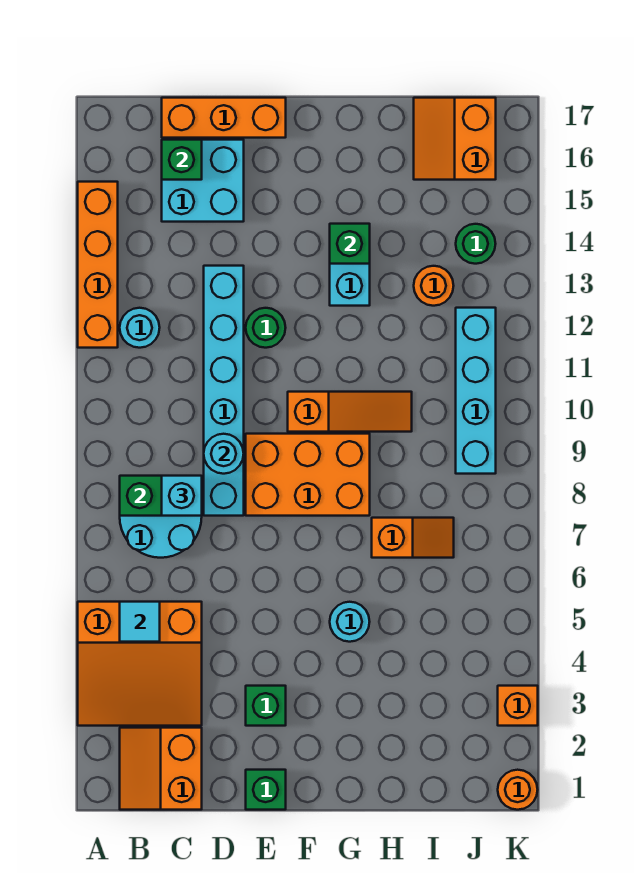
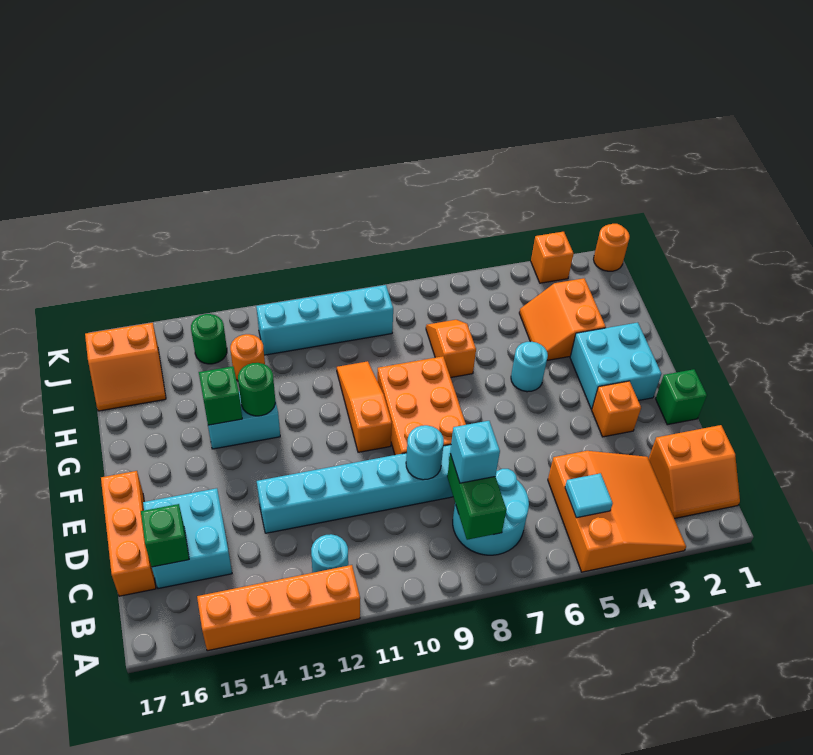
green 1x1 brick [246,686,286,726] -> orange 1x1 brick [592,381,641,437]
green 1x1 round brick [246,308,286,348] -> green 1x1 round brick moved to [238,363,275,416]
none -> cyan 2x2 brick [570,323,662,409]
none -> orange 2x2 slope [519,278,606,360]

